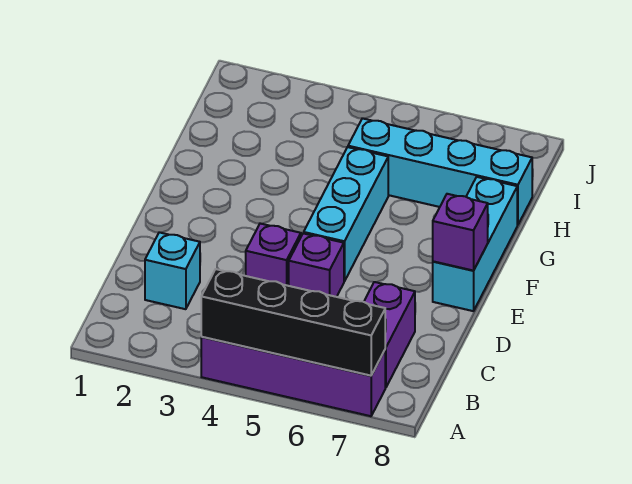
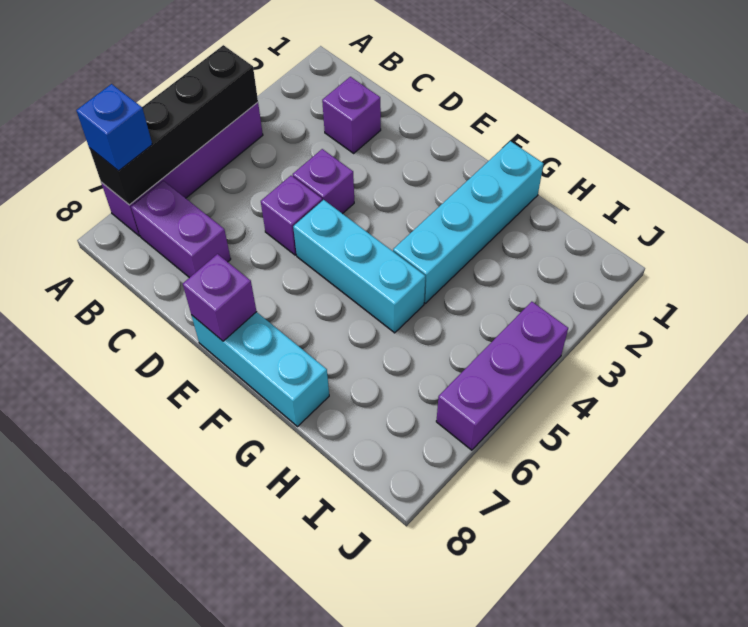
none -> blue 1x1 brick [76,84,152,171]
cyan 1x1 brick [145,232,200,309] -> purple 1x1 brick [322,77,381,153]
cyan 1x4 brick [348,118,532,225] -> cyan 1x4 brick moved to [393,141,543,303]
none -> purple 1x3 brick [436,302,568,450]

